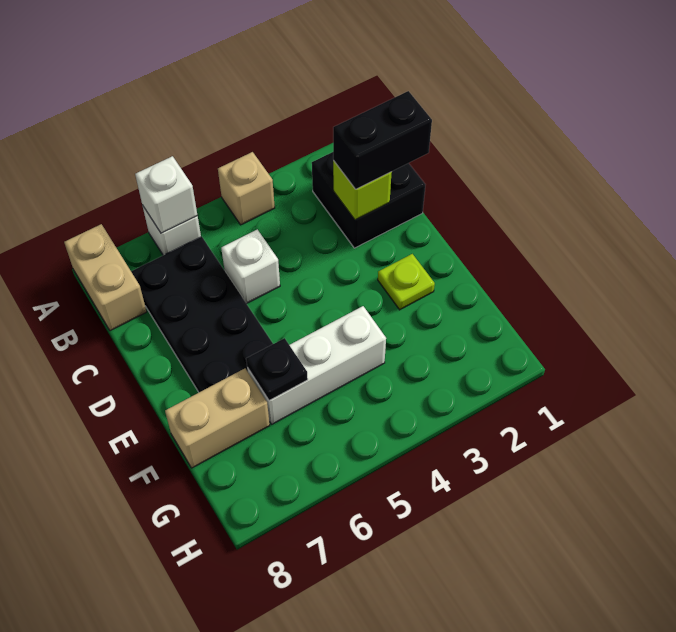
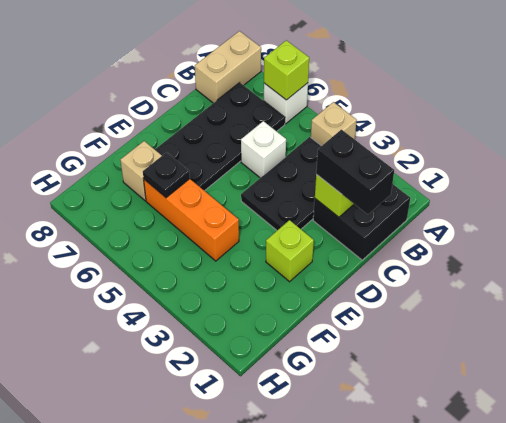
white 1x1 brick [135,156,197,233] -> lime 1x1 brick [264,40,309,100]
none -> black 2x3 plate [241,137,321,230]
lime 1x1 plate [378,254,435,310] -> lime 1x1 brick [266,220,314,282]
white 1x3 brick [247,306,386,424] -> orange 1x3 brick [144,179,239,261]
tan 1x2 brick [165,368,270,468] -> tan 1x1 brick [120,141,162,201]

